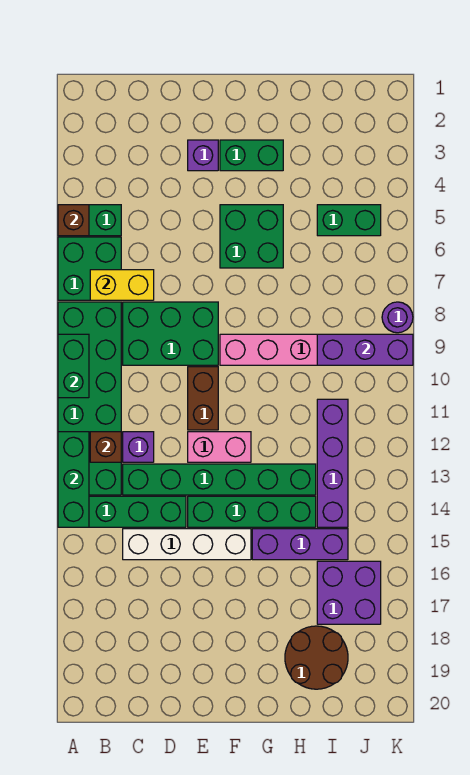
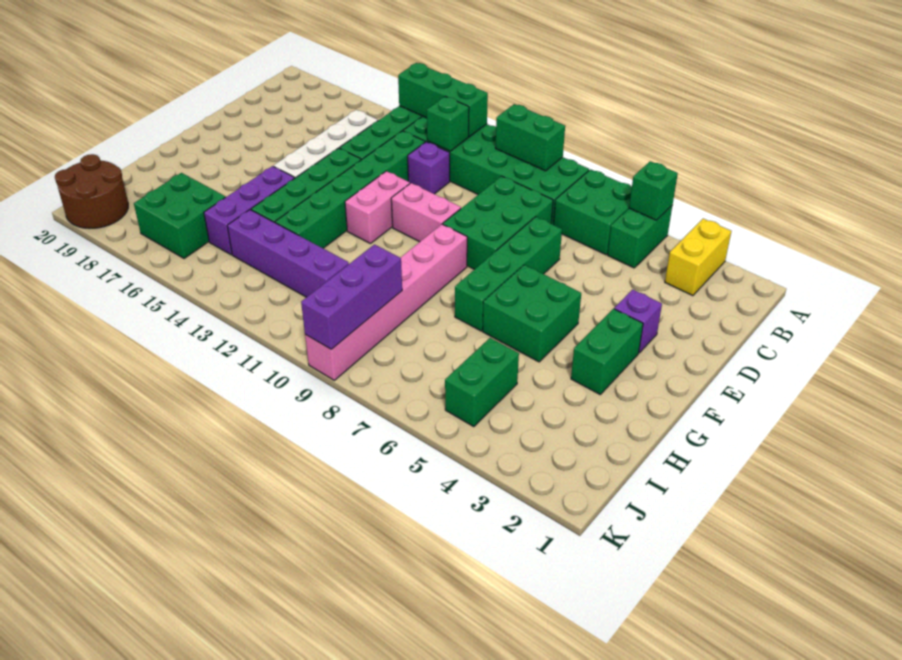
brown 1x1 brick [58,205,89,236] -> green 1x1 brick [629,161,678,220]
yellow 1x2 brick [90,270,154,300] -> yellow 1x2 brick moved to [665,219,731,296]
brown 1x1 brick [90,432,121,462] -> green 1x1 brick [427,96,469,151]
none -> green 1x4 brick [455,217,562,331]
brown 1x2 brick [188,367,218,430] -> pink 1x2 brick [391,183,461,242]
brown 2x2 round brick [285,626,348,689] -> brown 2x2 round brick moved to [55,154,128,228]
purple 2x2 brick [317,561,381,624] -> green 2x2 brick [134,173,226,259]
purple 1x1 round brick [382,302,413,333] -> none

